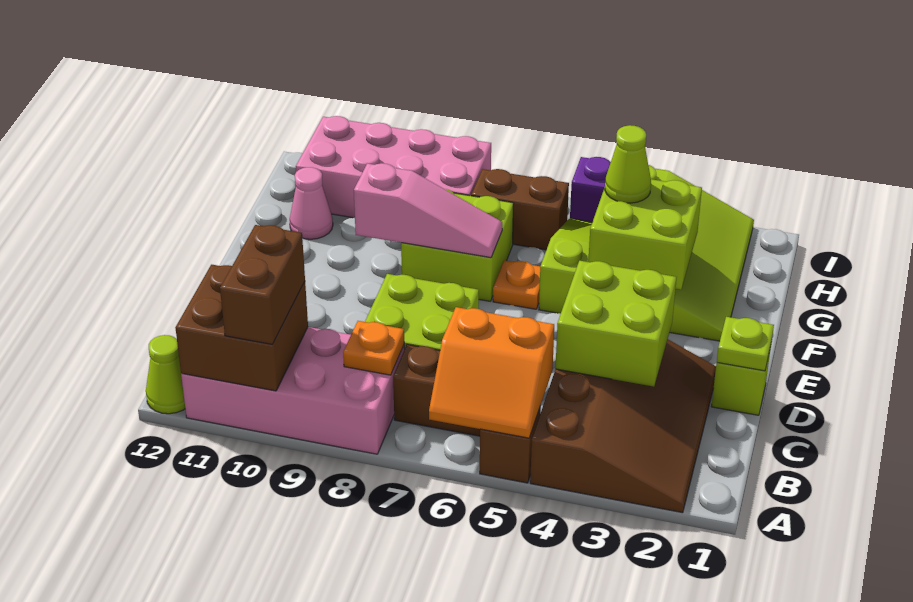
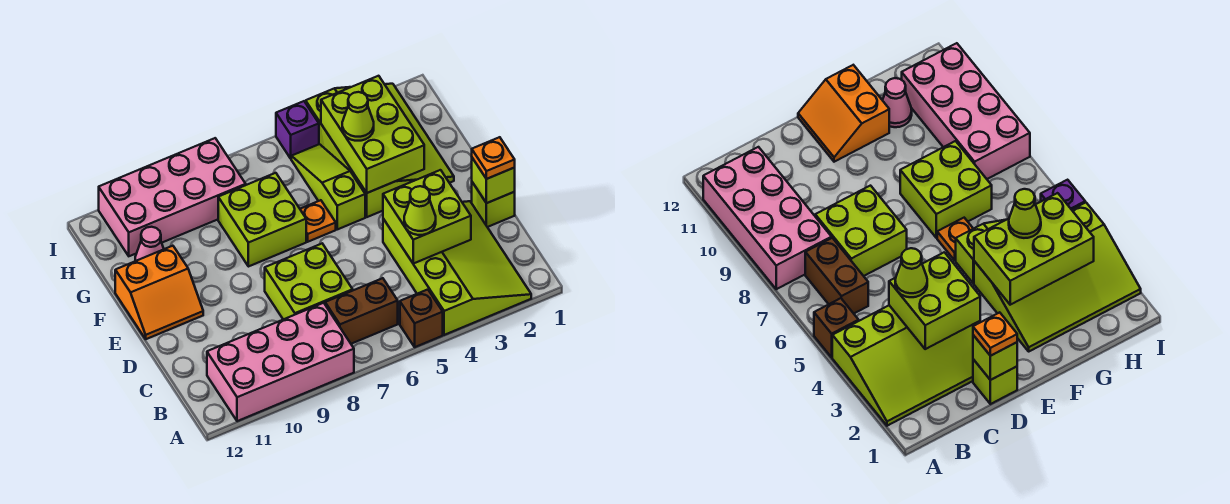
brown 3x4 slope [530,339,716,513] -> lime 3x4 slope [383,201,531,335]
orange 2x2 slope [429,307,554,438] -> orange 2x2 slope moved to [115,246,203,339]
brown 2x2 brick [175,265,308,391] -> none
brown 1x2 brick [220,225,305,344] -> none
lime 1x1 cone [146,335,185,414] -> lime 1x1 cone moved to [404,186,436,235]
orange 1x1 plate [343,321,404,375] -> orange 1x1 plate moved to [472,137,515,179]
lime 1x1 plate [717,317,774,371] -> lime 1x1 brick [472,158,515,203]
lime 2x2 brick [588,179,702,290] -> lime 2x3 brick [321,76,424,193]
pink 1x3 slope [354,163,502,258] -> none
brown 1x2 brick [471,169,569,250] -> none

